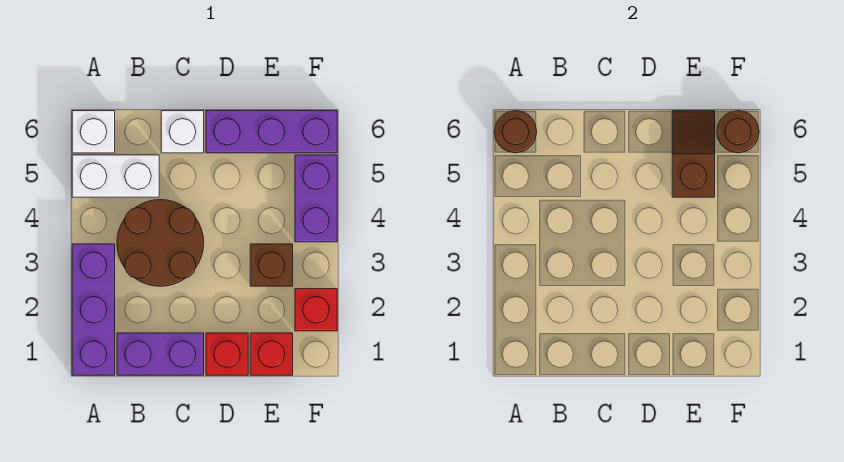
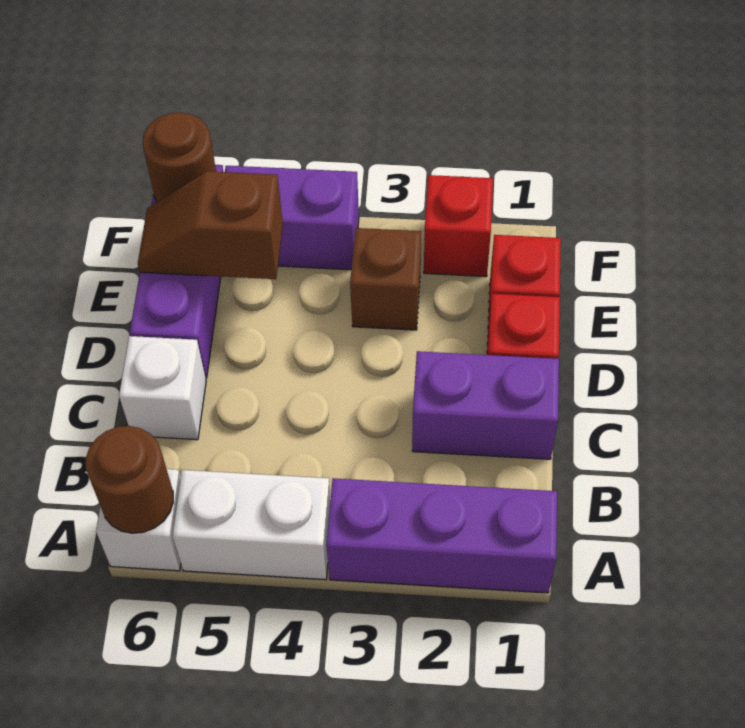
white 1x2 brick [72,155,159,197] -> white 1x2 brick turned to [172,470,331,580]
purple 1x2 brick [117,333,204,375] -> purple 1x2 brick turned to [412,351,559,459]
brown 2x2 round brick [117,200,204,286] -> none

